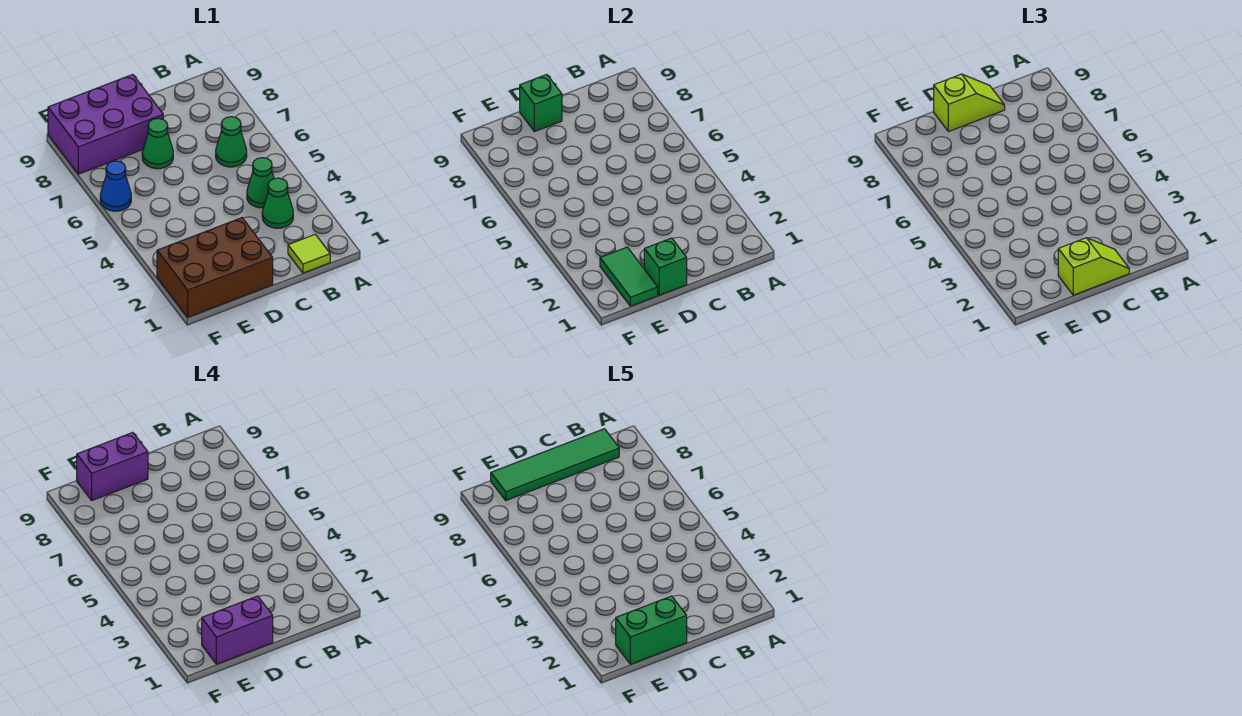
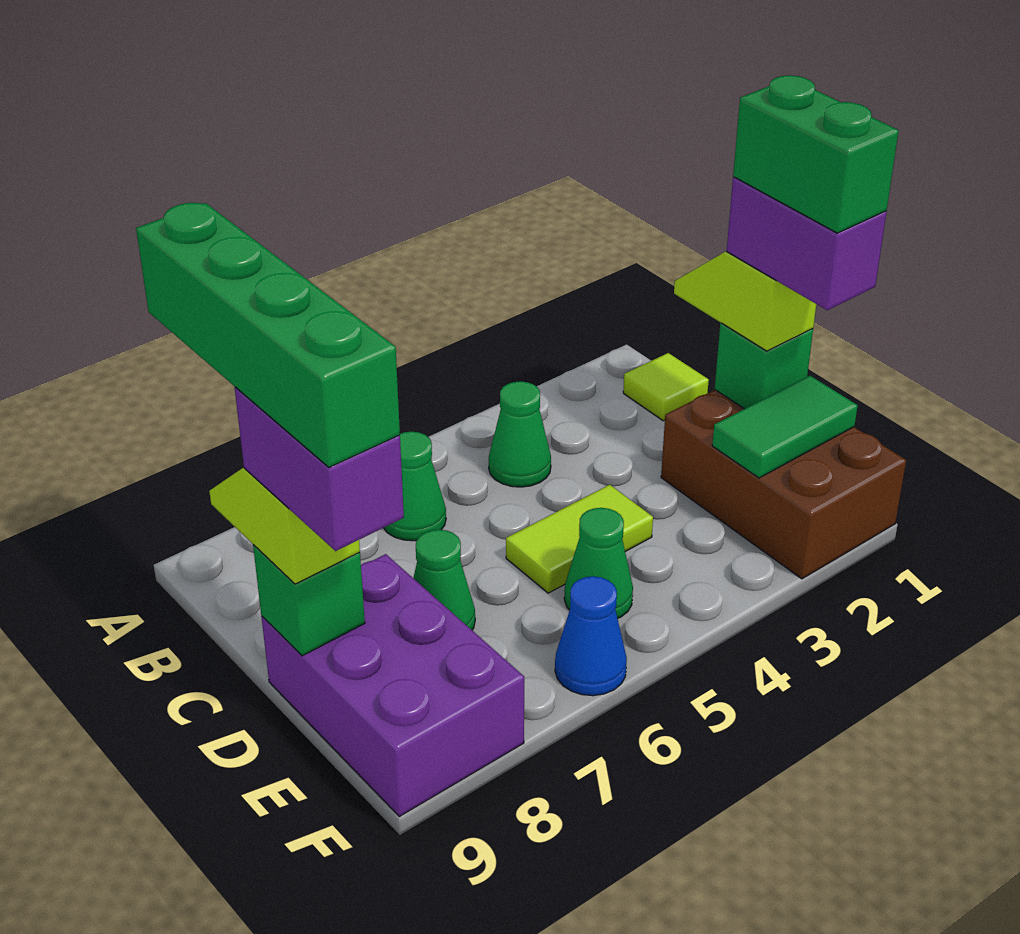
green 1x1 cone [262,178,293,228] -> green 1x1 cone moved to [564,508,633,618]
green 1x4 tile [491,429,619,500] -> green 1x4 brick [136,203,400,467]
none -> lime 1x2 tile [506,485,653,593]

